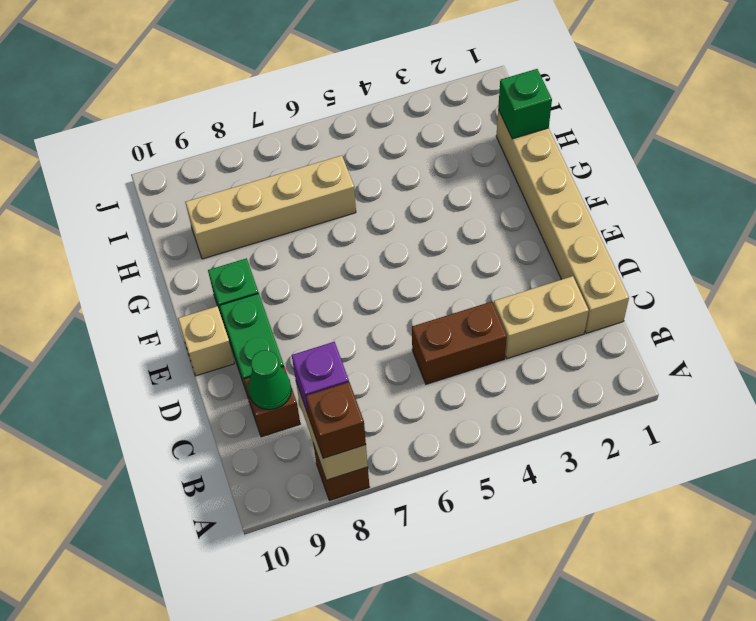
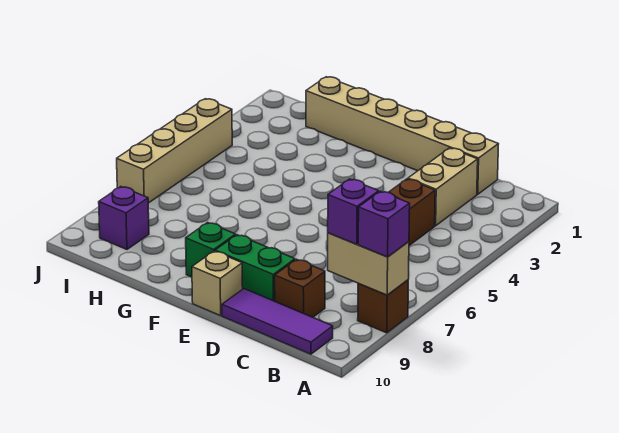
brown 1x1 brick [306,382,366,458] -> purple 1x1 brick [358,191,410,257]
none -> purple 1x3 tile [222,289,333,354]
green 1x1 cone [248,350,291,410] -> none
green 1x1 brick [498,69,552,139] -> none
tan 1x4 brick [185,155,356,259] -> tan 1x4 brick moved to [117,99,232,203]
none -> purple 1x1 brick [99,187,149,249]

